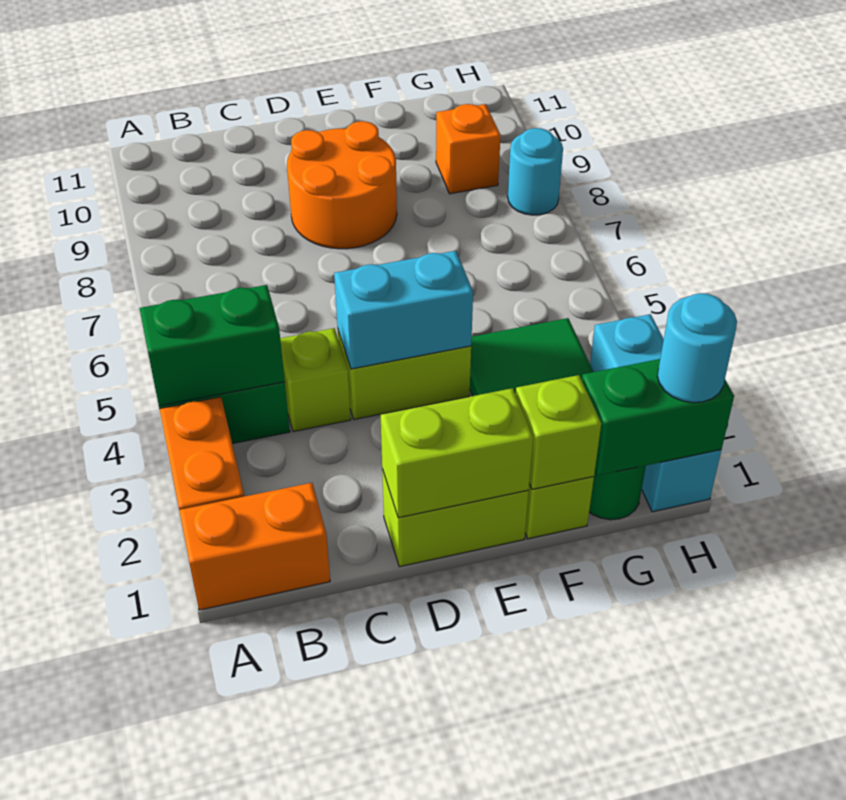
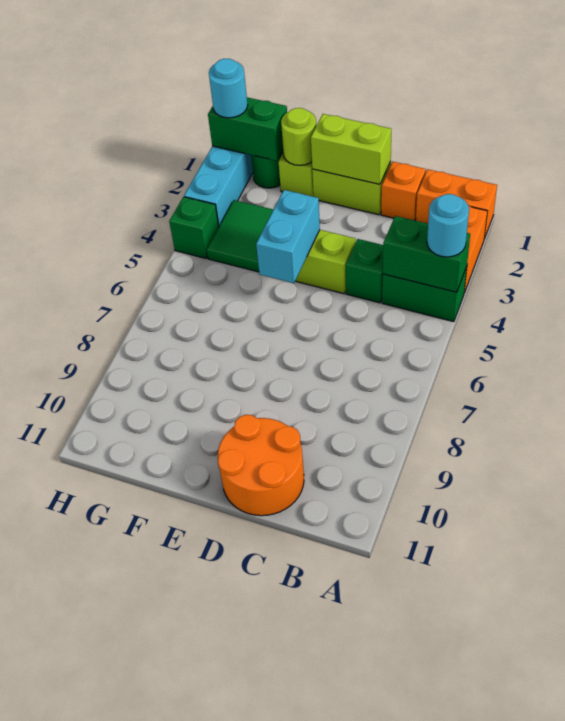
lime 1x1 brick [280,328,351,432] -> green 1x1 brick [346,239,383,303]
cyan 1x2 brick [334,251,473,369] -> cyan 1x2 brick turned to [256,190,320,283]
orange 2x2 round brick [287,121,397,249] -> orange 2x2 round brick moved to [218,415,304,516]
lime 1x1 brick [516,375,601,489] -> lime 1x1 round brick [281,108,316,165]
orange 1x1 brick [436,104,501,194] -> orange 1x1 brick moved to [381,162,426,221]
none -> green 1x1 brick [169,197,219,258]
cyan 1x1 round brick [508,128,563,215] -> cyan 1x1 round brick moved to [427,194,469,257]

